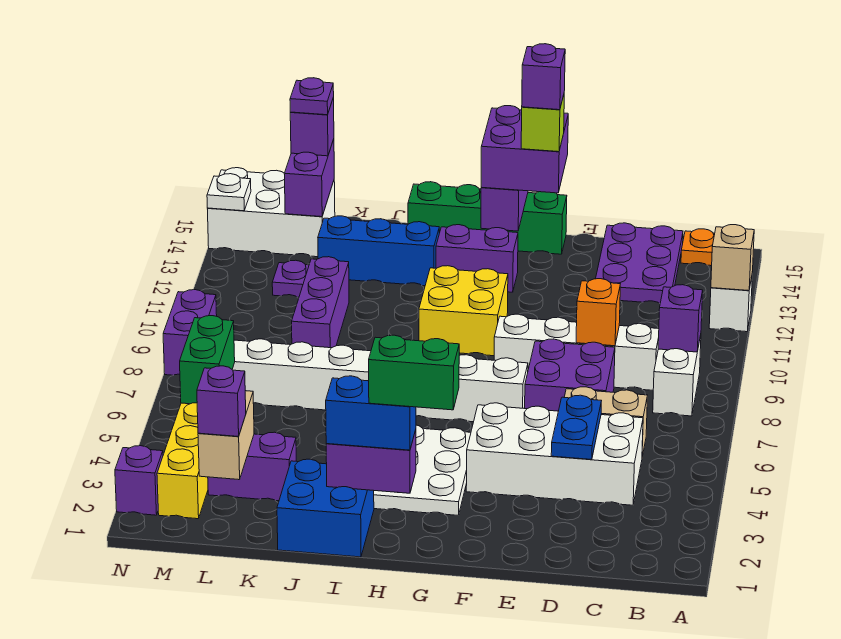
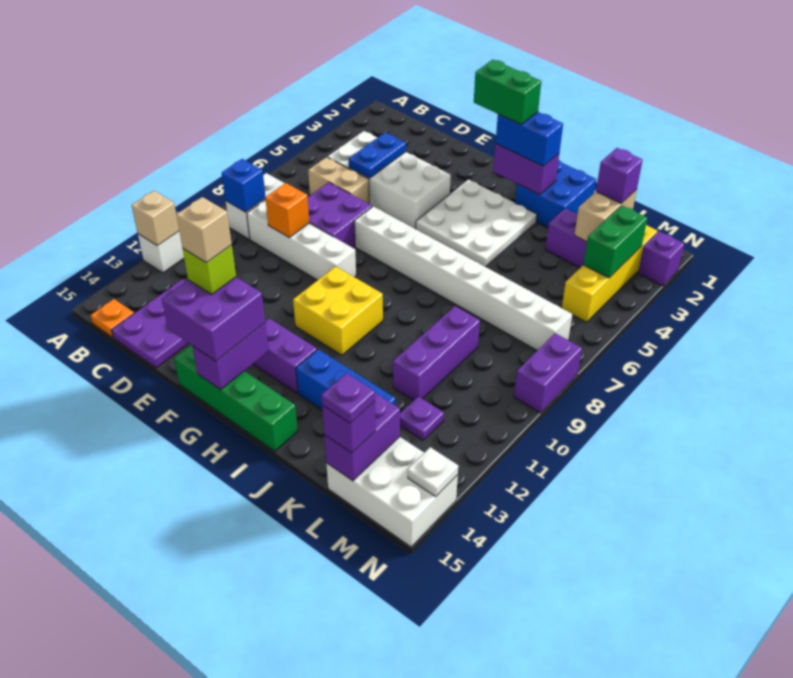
purple 1x1 brick [658,285,703,352] -> blue 1x1 brick [222,159,265,212]
purple 1x1 brick [522,44,565,110] -> tan 1x1 brick [176,197,232,263]
green 1x2 brick [180,316,235,404] -> green 1x2 brick moved to [583,205,647,278]

